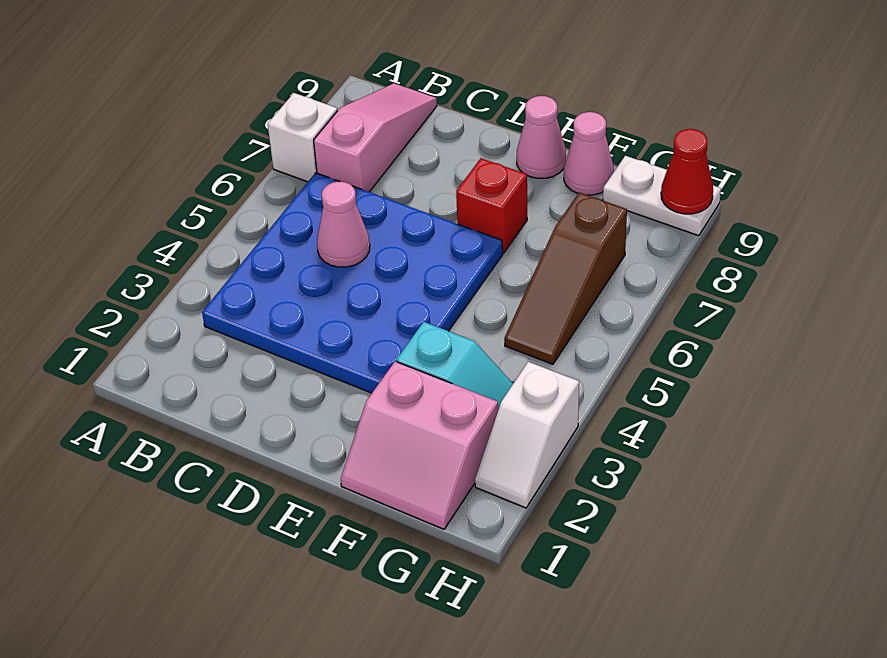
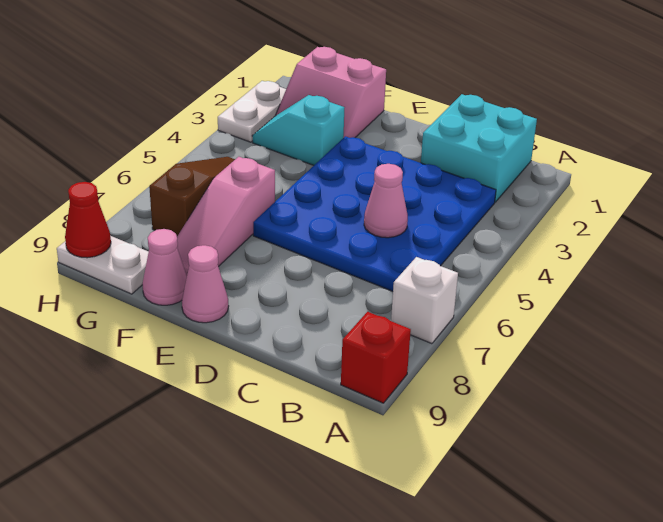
none -> cyan 2x2 brick [421,94,537,202]
pink 1x3 slope [314,83,437,192] -> pink 1x3 slope moved to [177,157,275,276]
red 1x1 brick [456,158,527,253] -> red 1x1 brick moved to [341,312,411,403]
pink 2x2 slope [341,361,498,529] -> pink 2x2 slope turned to [275,47,386,138]
white 1x2 slope [475,362,579,508] -> white 1x2 plate [218,81,286,142]

